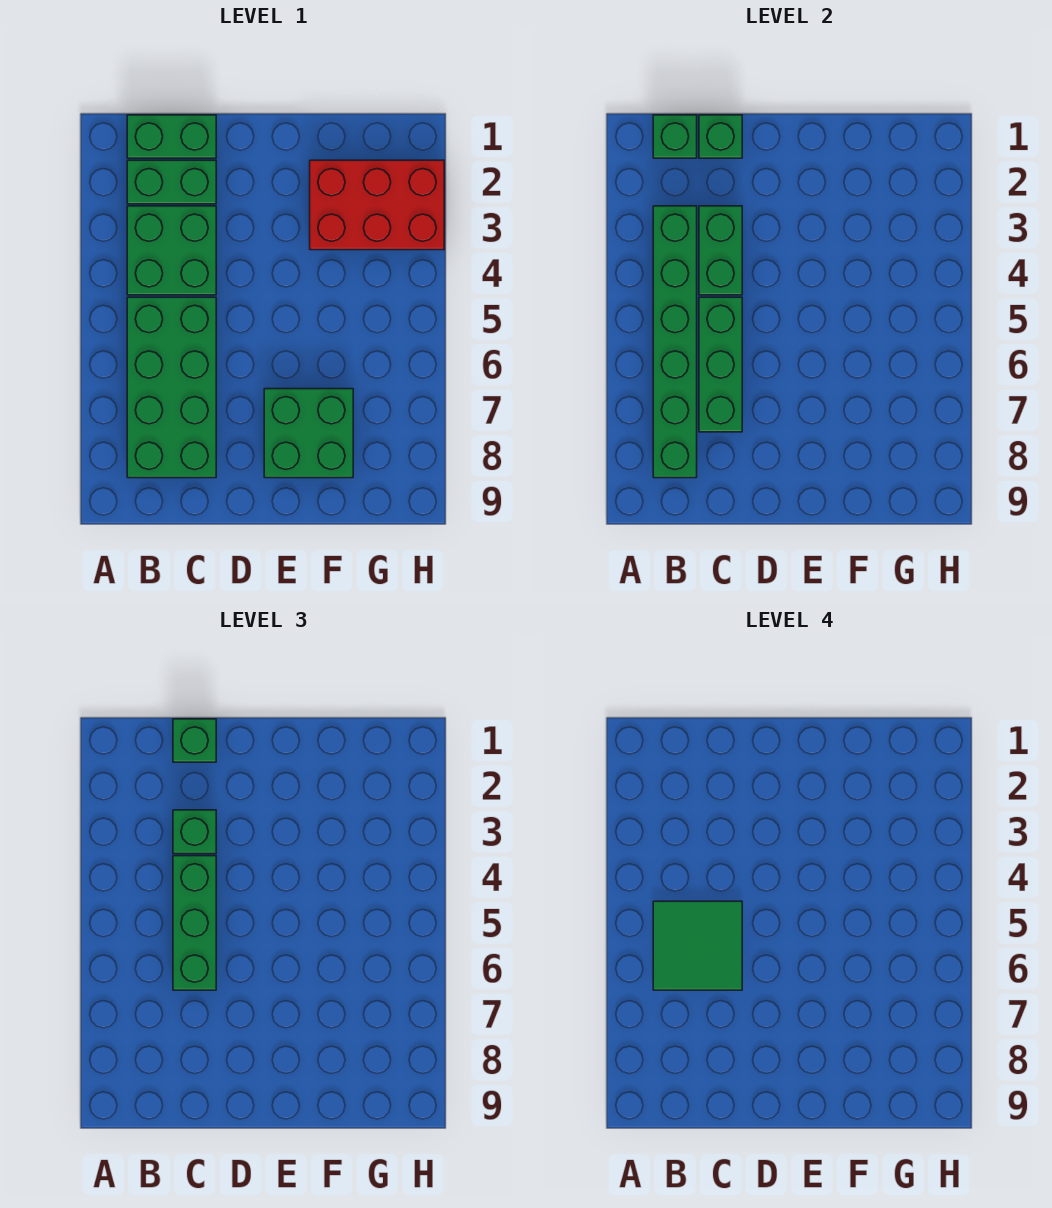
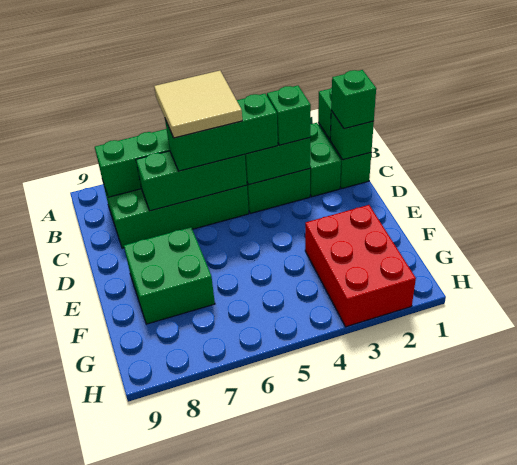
green 2x2 tile [653,901,742,990] -> tan 2x2 tile [154,71,242,138]

